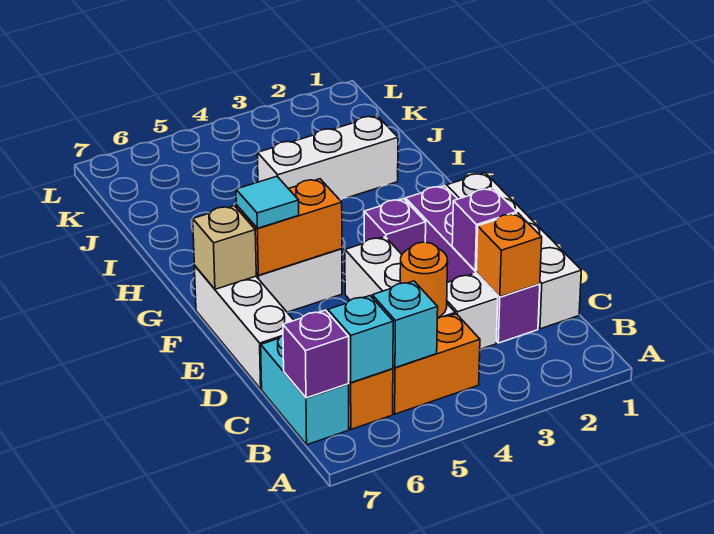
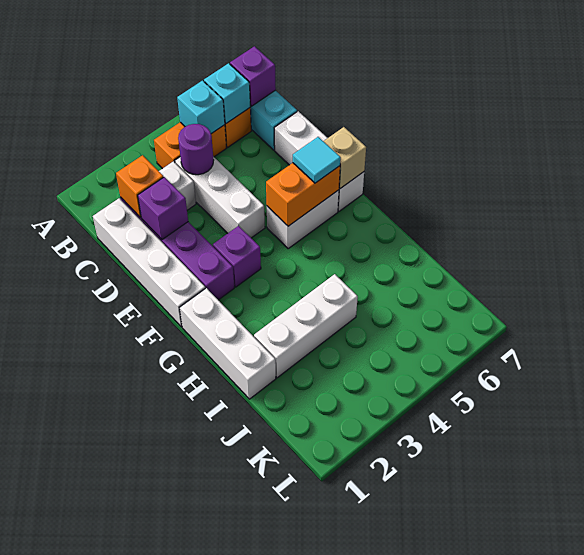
orange 1x1 round brick [400,242,448,318] -> purple 1x1 round brick [178,124,214,175]
none -> white 1x3 brick [180,288,276,399]

